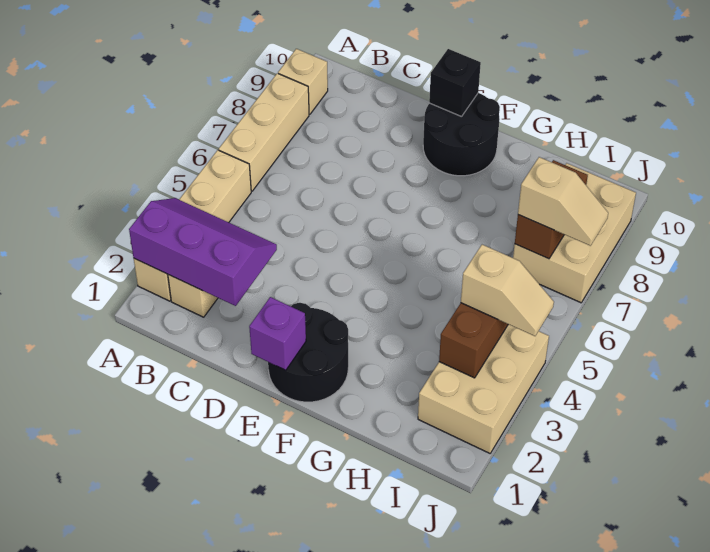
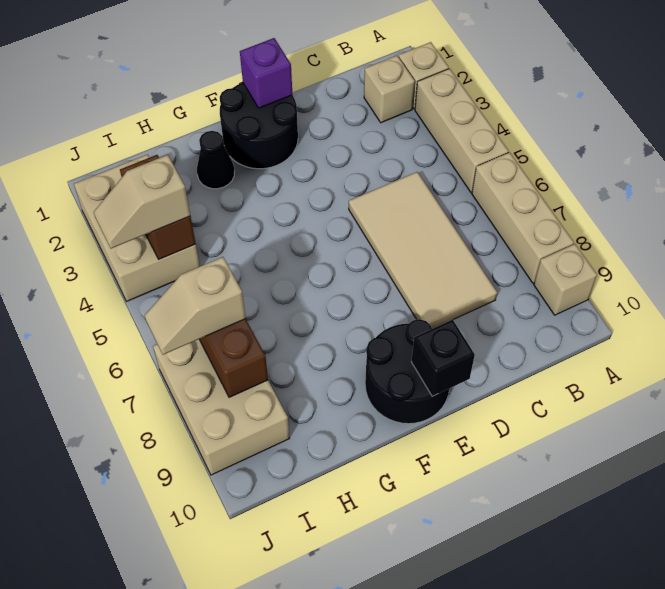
purple 2x3 slope [129,198,277,306] -> none
none -> tan 2x4 tile [349,172,497,329]
none -> black 1x1 cone [197,131,235,189]

